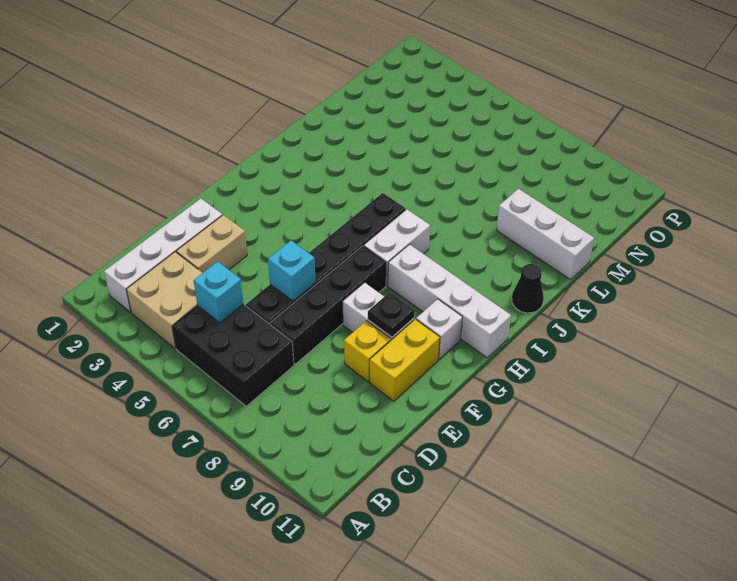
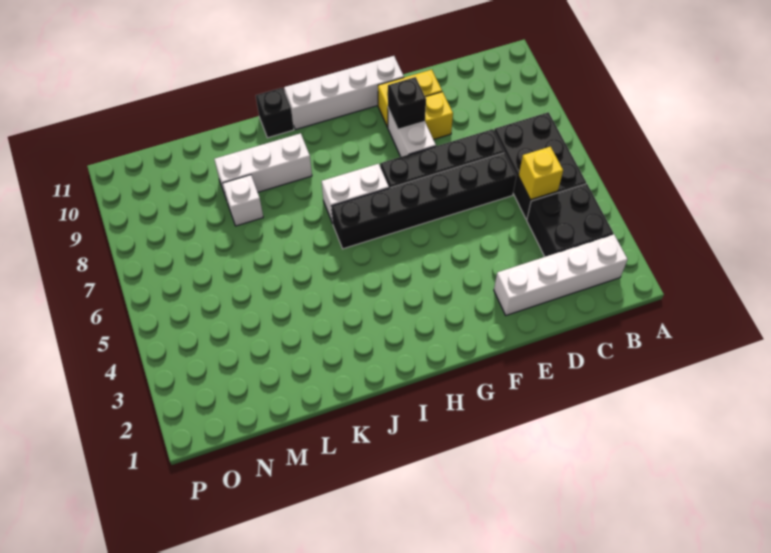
tan 2x2 brick [126,252,202,349] -> black 2x2 brick [527,184,613,257]
cyan 1x1 brick [194,261,244,323] -> yellow 1x1 brick [519,147,563,200]
tan 1x2 brick [176,215,247,273] -> none
cyan 1x1 brick [268,241,316,301] -> none
black 1x1 plate [368,292,414,337] -> black 1x1 brick [388,77,426,129]
white 1x1 brick [416,299,462,359] -> white 1x1 brick moved to [223,175,263,226]
white 1x4 brick [388,244,511,358] -> white 1x4 brick turned to [284,56,404,130]
black 1x1 cone [512,264,544,313] -> black 1x1 brick [256,88,294,138]
white 1x3 brick [496,189,594,280] -> white 1x3 brick turned to [214,133,312,197]

